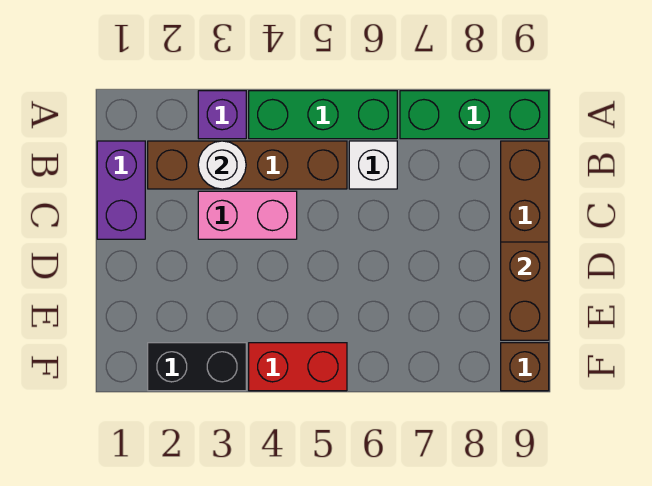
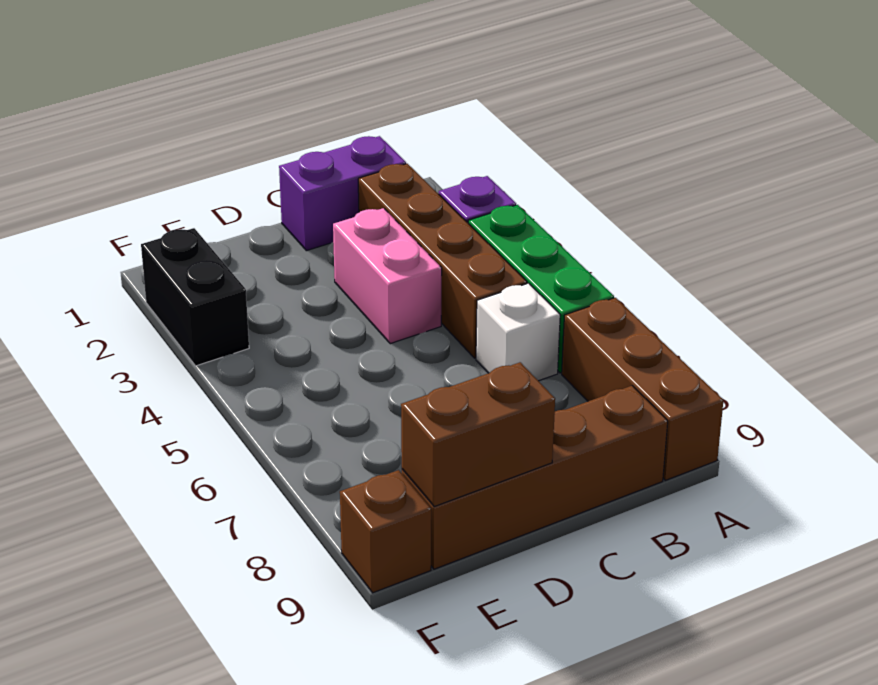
green 1x3 brick [400,91,549,139] -> brown 1x3 brick [562,298,723,480]
white 1x1 round brick [198,141,246,189] -> none
red 1x2 brick [249,343,347,391] -> none

